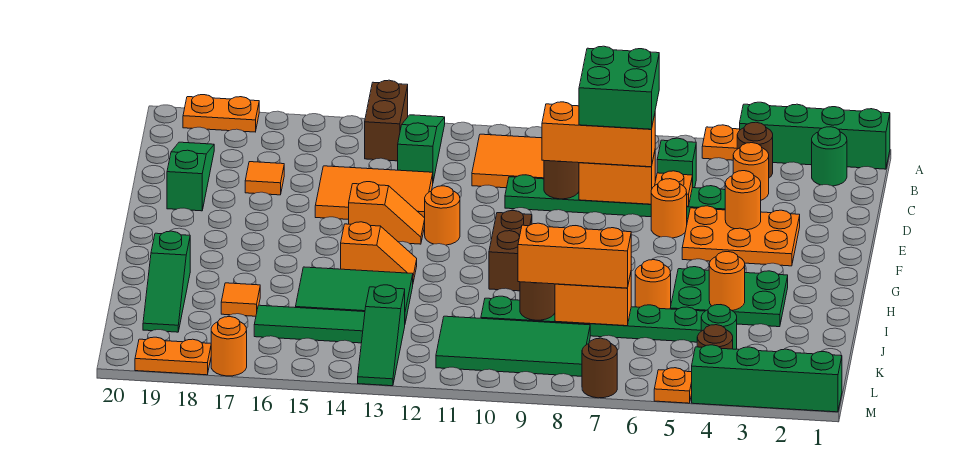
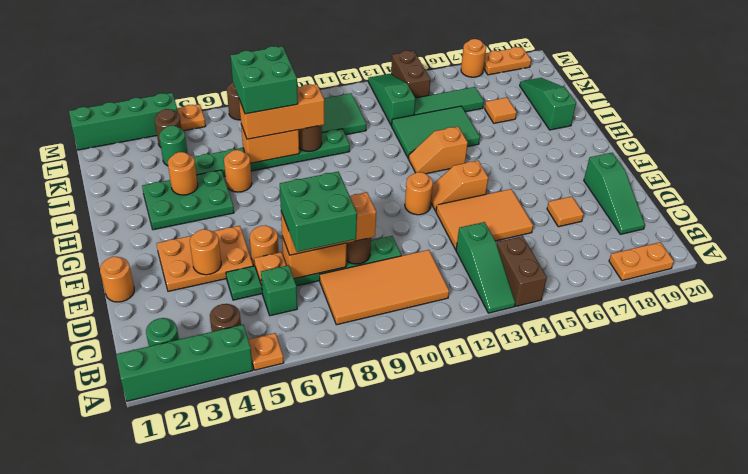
orange 1x1 round brick [733,143,769,200] -> orange 1x1 round brick moved to [100,257,134,302]
brown 1x2 brick [489,211,532,291] -> brown 1x2 brick moved to [391,51,430,98]
none -> green 2x2 brick [231,46,298,114]

